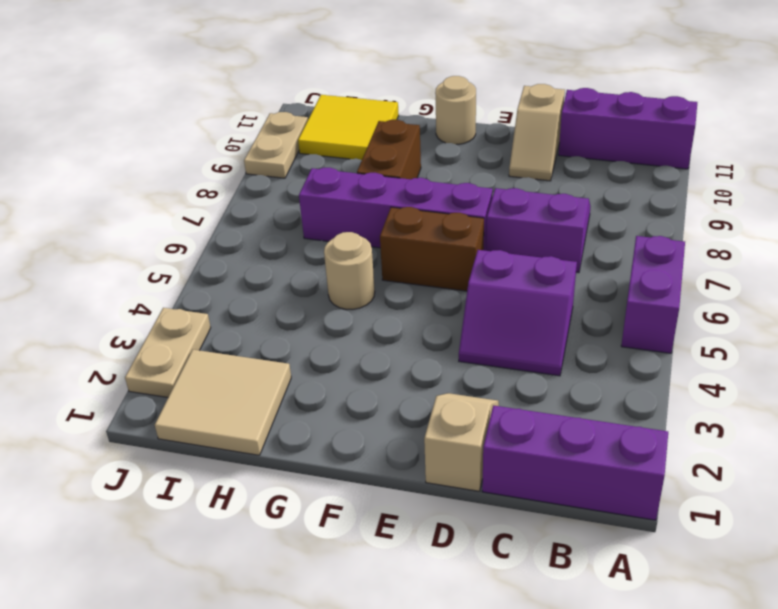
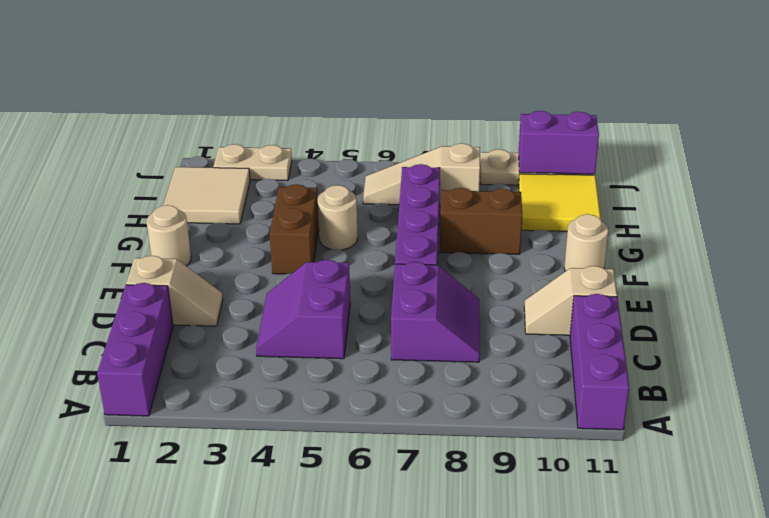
purple 1x2 brick [621,236,685,353] -> purple 1x2 brick moved to [519,111,599,174]
brown 1x2 brick [380,207,484,291] -> brown 1x2 brick moved to [269,184,319,274]
none -> tan 1x1 round brick [147,205,191,266]
none -> tan 1x3 slope [363,143,480,206]

